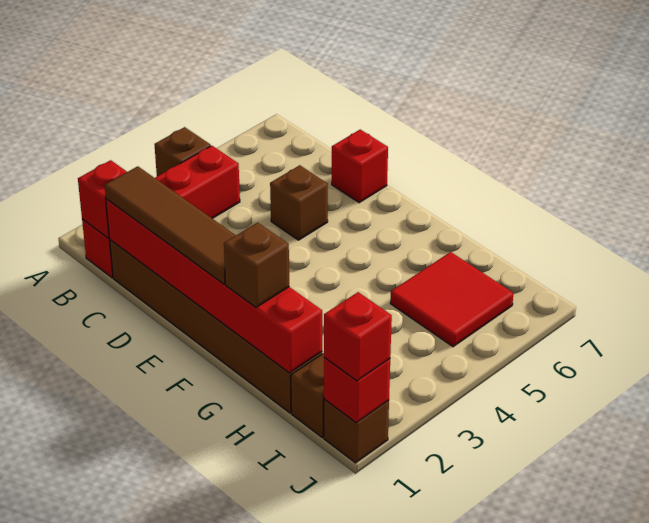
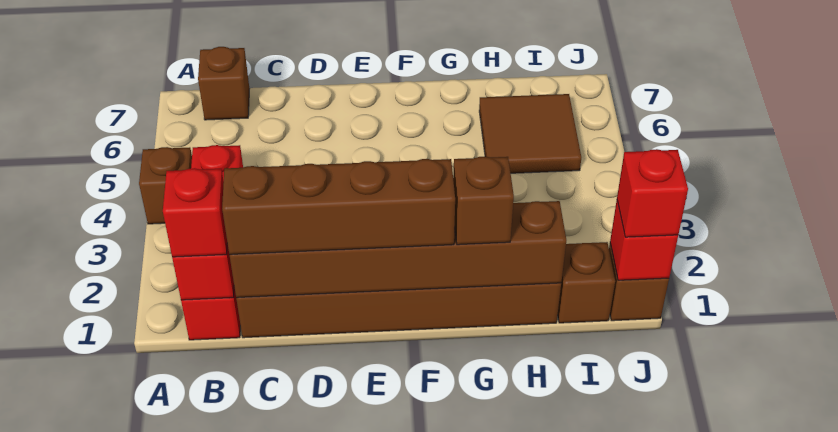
red 1x6 brick [106,199,322,373] -> brown 1x6 brick [230,201,566,298]
brown 1x4 tile [105,166,236,284] -> brown 1x4 brick [222,159,455,255]
brown 1x1 brick [270,165,328,240] -> brown 1x1 brick moved to [198,47,249,120]
red 1x1 brick [332,130,388,203] -> red 1x1 brick moved to [163,168,227,257]
red 2x2 tile [390,252,513,347] -> brown 2x2 tile [479,94,581,173]

